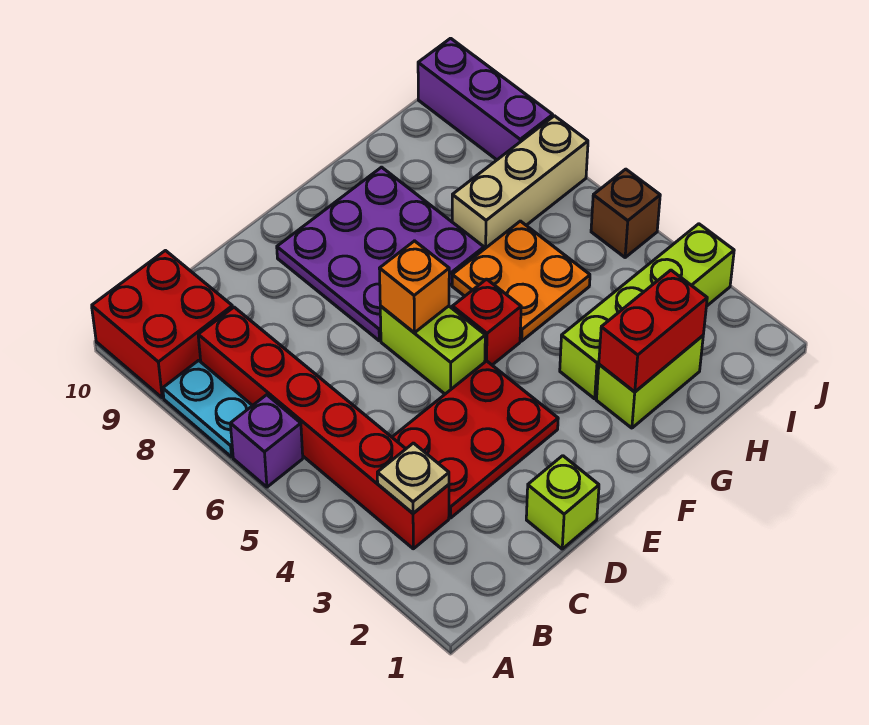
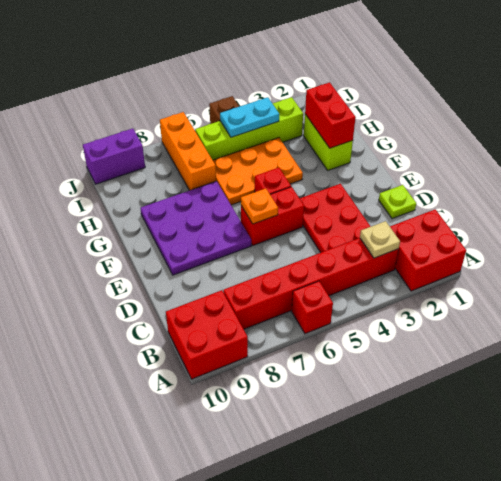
none -> red 2x2 brick [390,209,466,291]
purple 1x1 brick [230,395,303,487] -> red 1x1 brick [292,281,333,334]
cyan 1x2 plate [163,360,252,457] -> cyan 1x2 plate moved to [220,97,279,137]
lime 1x1 brick [526,456,599,549] -> lime 1x1 plate [379,185,416,219]
lime 1x2 brick [380,306,485,394] -> red 1x2 brick [241,187,304,245]
orange 1x1 brick [379,241,449,333] -> orange 1x1 plate [241,188,278,224]
lime 1x4 brick [560,224,734,399] -> lime 1x4 brick turned to [195,97,303,160]
orange 2x2 plate [452,221,590,341] -> orange 2x3 plate [213,138,303,205]
tan 1x3 brick [452,116,588,249] -> orange 1x3 brick [160,112,216,190]
purple 1x3 brick [418,38,553,160] -> purple 1x2 brick [83,128,145,184]

